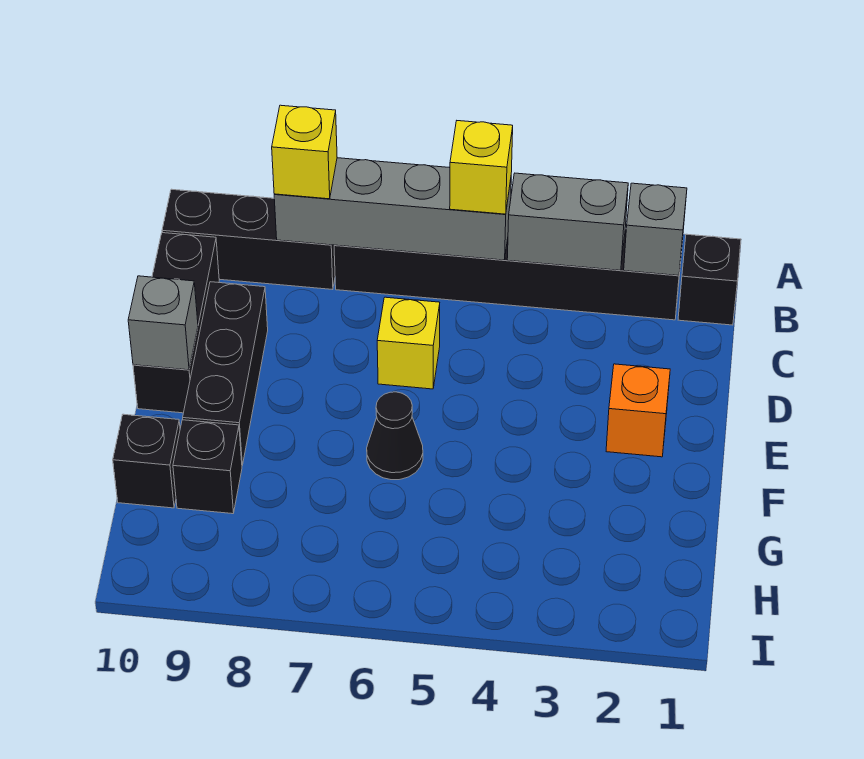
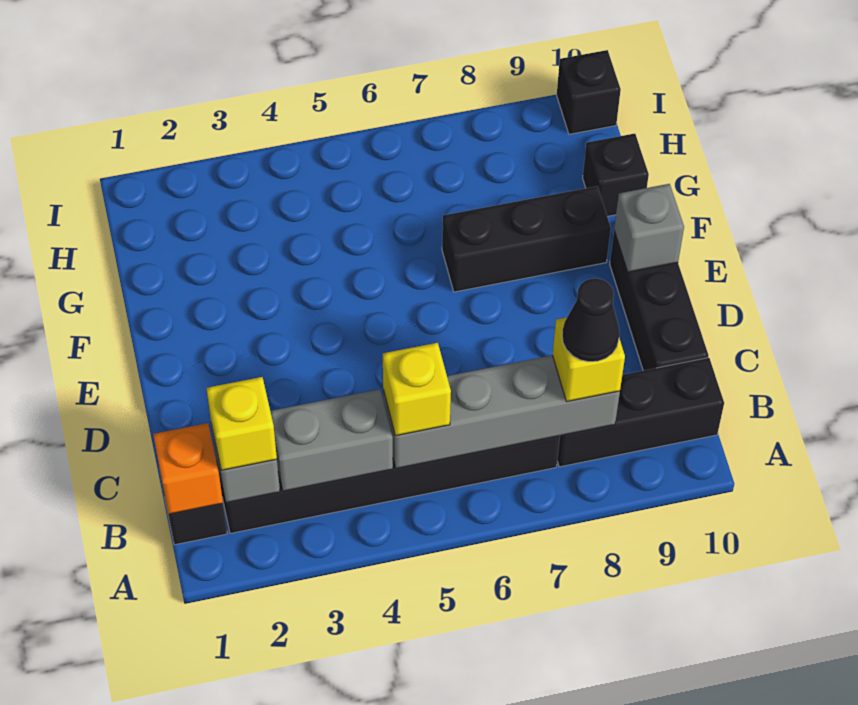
yellow 1x1 brick [377,297,440,389] -> yellow 1x1 brick moved to [206,377,277,470]
black 1x3 brick [183,282,268,465] -> black 1x3 brick turned to [442,186,611,292]
orange 1x1 brick [606,364,670,457] -> orange 1x1 brick moved to [153,423,223,514]
black 1x1 cone [367,392,423,480] -> black 1x1 cone moved to [562,278,620,362]
black 1x1 brick [173,420,242,514] -> black 1x1 brick moved to [557,50,621,134]

